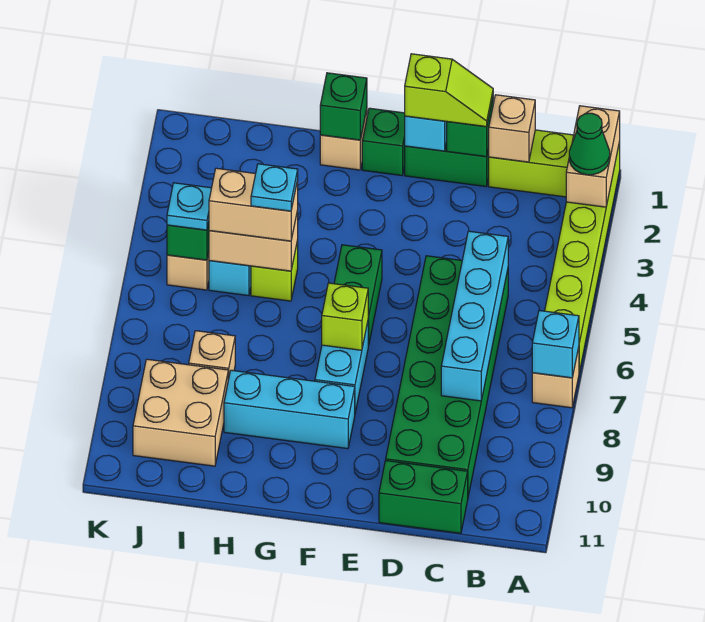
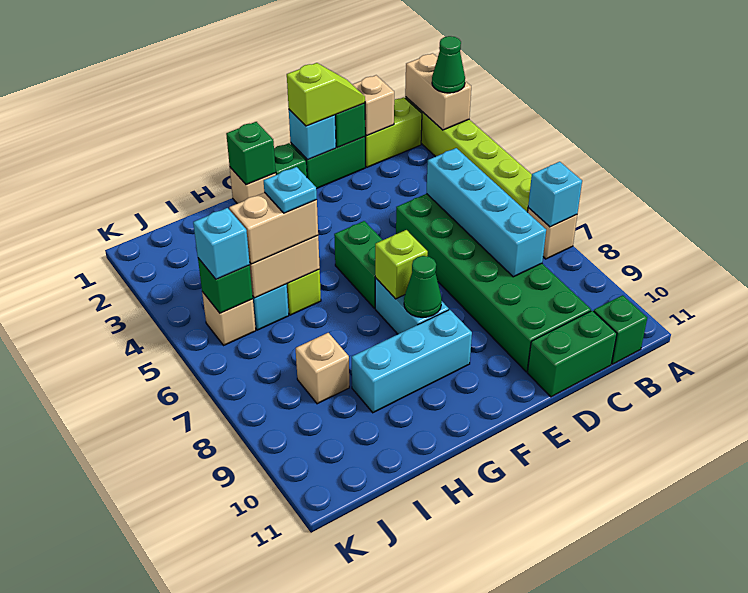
none -> green 1x1 brick [594,295,647,364]
none -> green 1x1 cone [404,256,442,317]
tan 2x2 brick [133,359,228,466] -> none
cyan 1x1 plate [167,183,211,230] -> cyan 1x1 brick [193,208,250,279]

